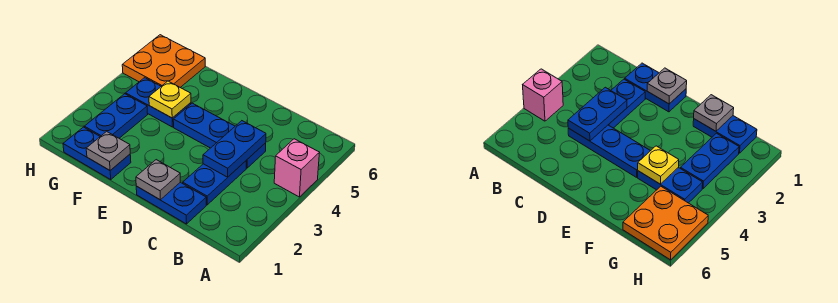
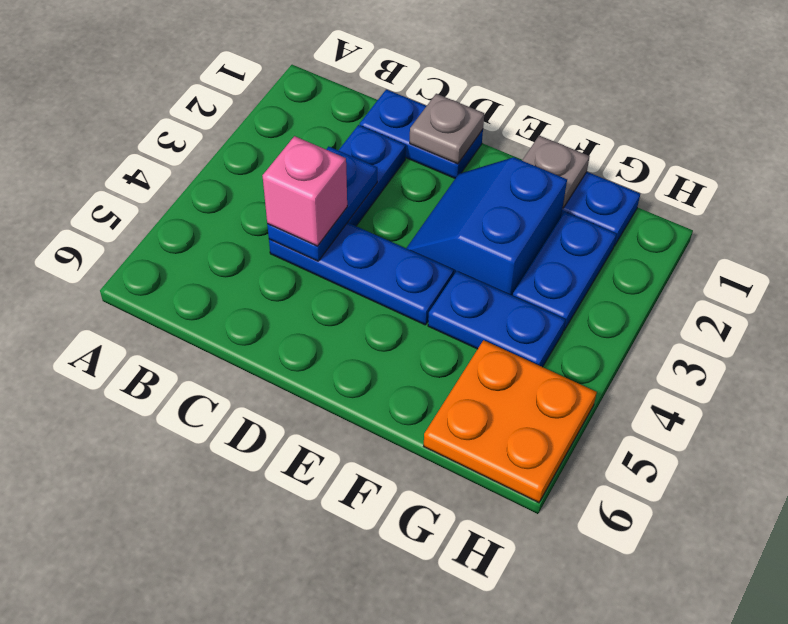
pink 1x1 brick [274,139,320,197] -> pink 1x1 brick moved to [263,136,347,246]
none -> blue 2x2 slope [406,157,567,296]
yellow 1x1 plate [149,81,191,118] -> none

